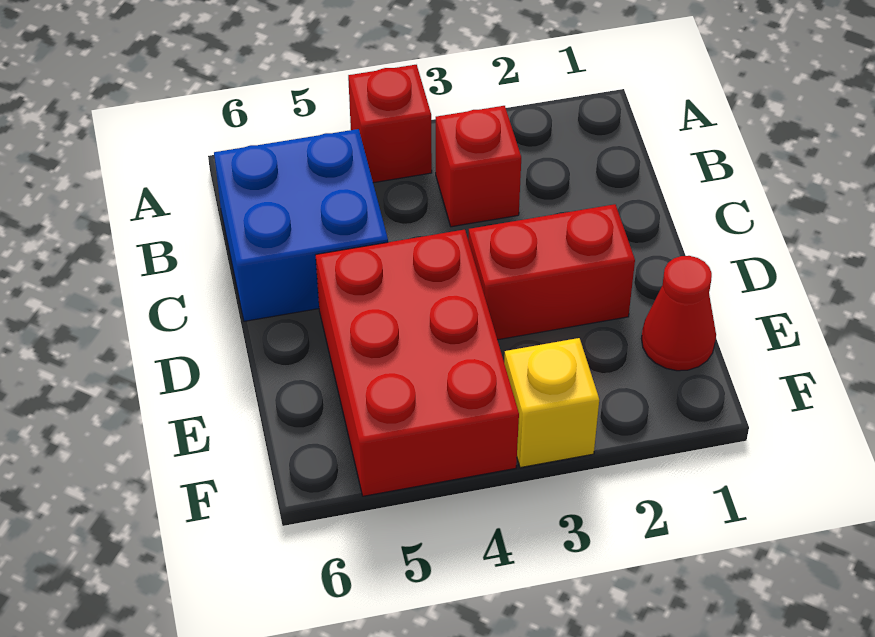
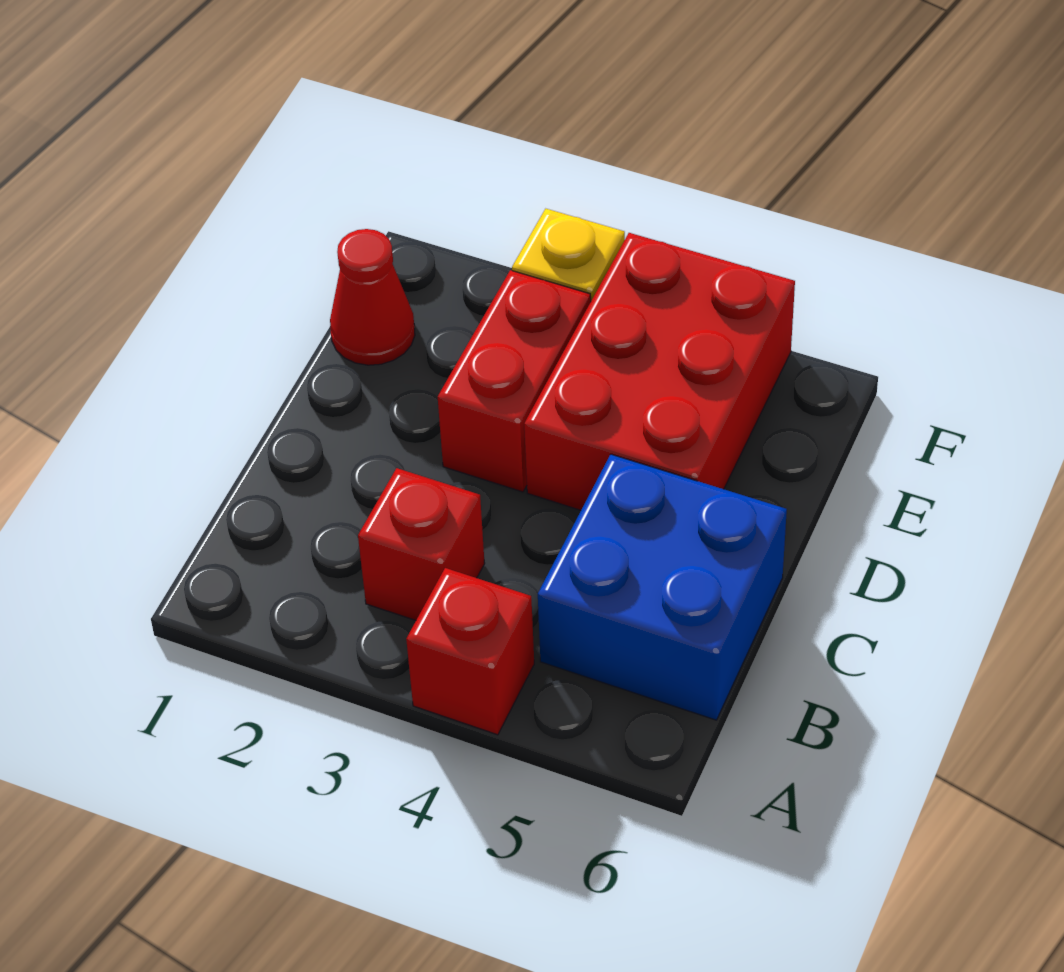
red 1x2 brick [468,204,635,340] -> red 1x2 brick turned to [438,270,591,492]

